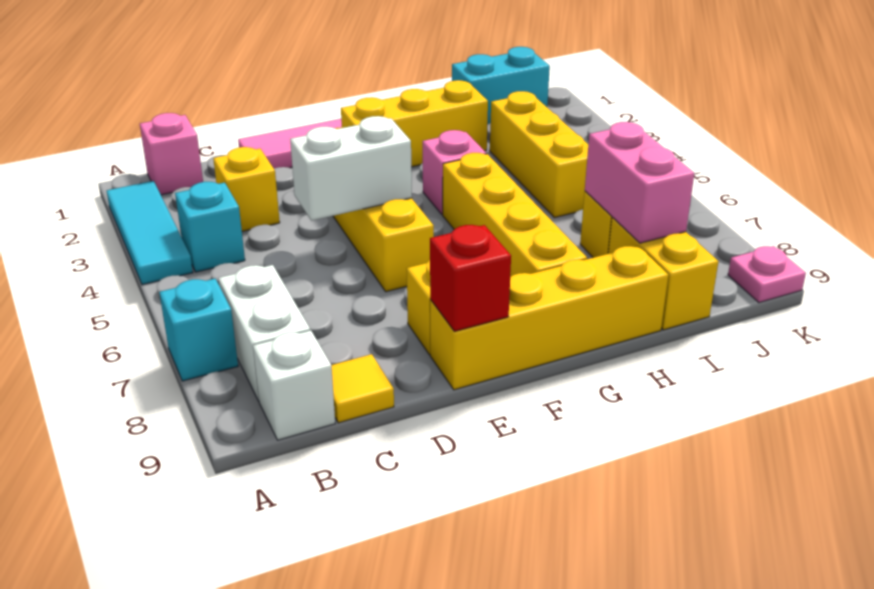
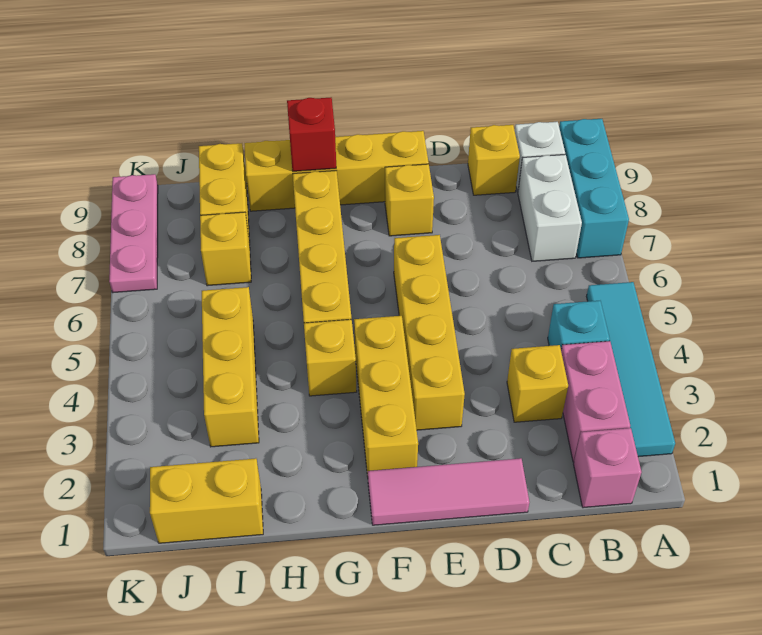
cyan 1x3 tile [107,181,193,285] -> cyan 1x4 tile [587,282,675,457]
cyan 1x1 brick [159,279,238,381] -> cyan 1x3 brick [559,119,629,258]
yellow 1x1 tile [332,354,394,423] -> yellow 1x1 brick [468,125,520,195]
white 1x2 brick [290,116,412,221] -> none
red 1x1 brick [430,225,511,331] -> red 1x1 brick moved to [287,98,336,171]
yellow 1x3 brick [341,80,488,167] -> yellow 1x3 brick turned to [354,316,418,477]
pink 1x1 brick [423,130,486,215] -> yellow 1x1 brick [304,319,357,396]
cyan 1x2 brick [452,47,550,125] -> yellow 1x2 brick [150,458,263,543]
pink 1x2 brick [585,122,694,243] -> pink 1x2 brick moved to [561,341,630,462]
pink 1x1 plate [728,246,806,303] -> pink 1x3 plate [109,174,158,293]

